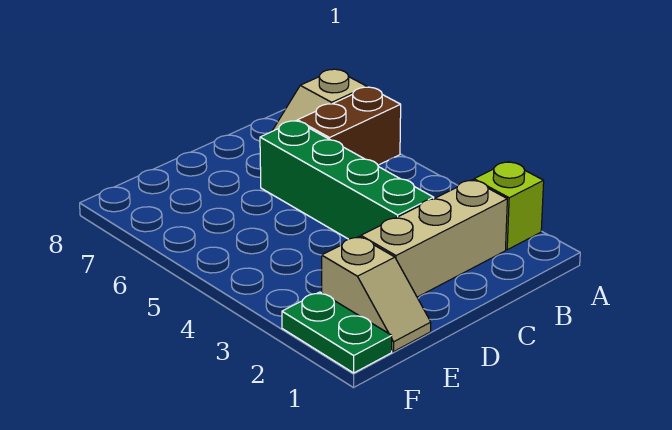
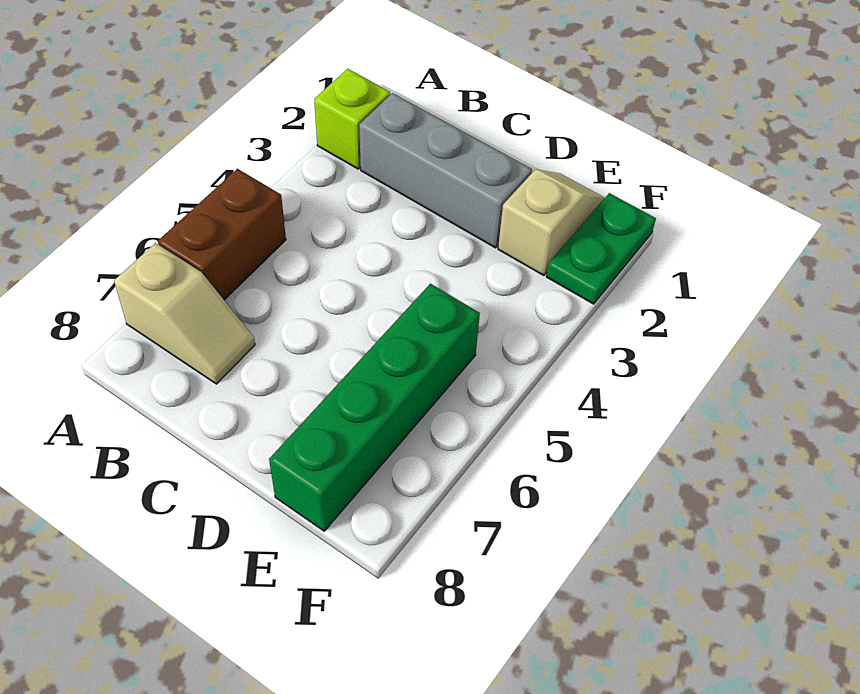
brown 1x2 brick [297,87,401,165] -> brown 1x2 brick turned to [158,169,286,300]
tan 1x3 brick [361,180,507,297] -> grey 1x3 brick [359,93,532,248]
green 1x4 brick [260,121,434,239] -> green 1x4 brick moved to [269,284,480,531]

